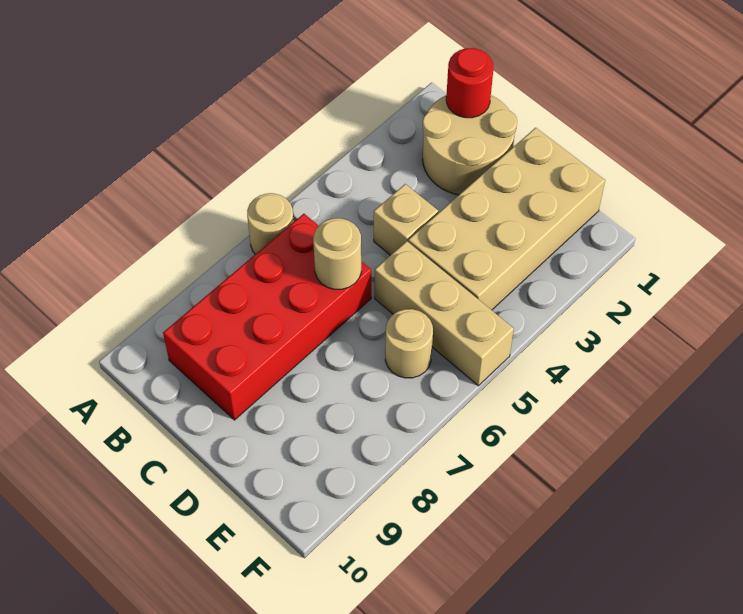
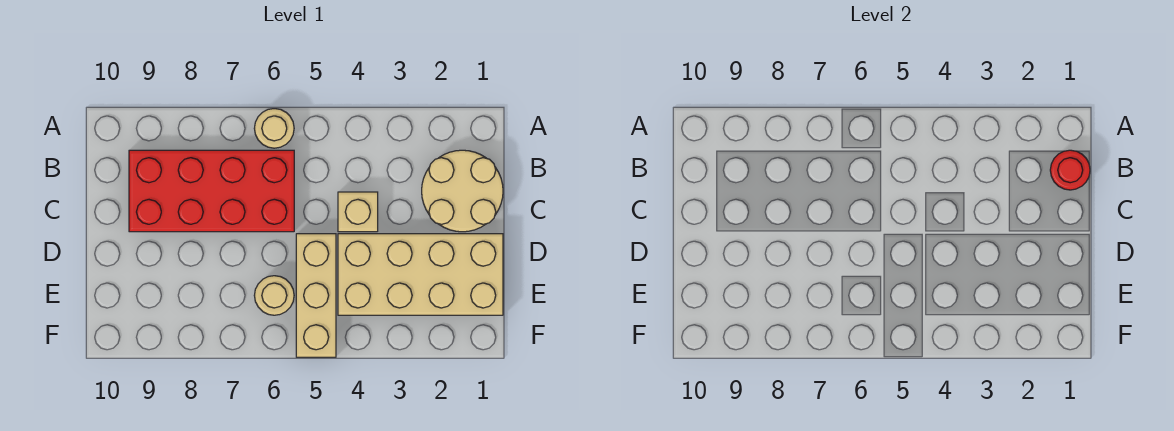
tan 1x1 round brick [313,218,361,289] -> none

